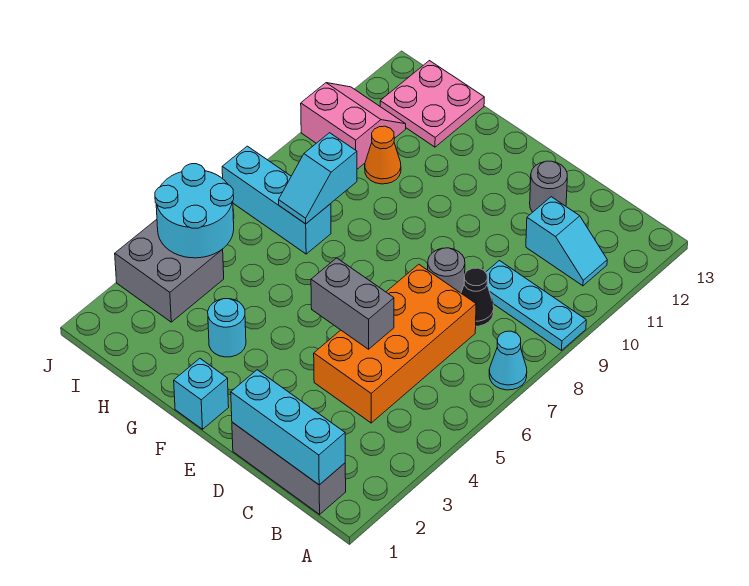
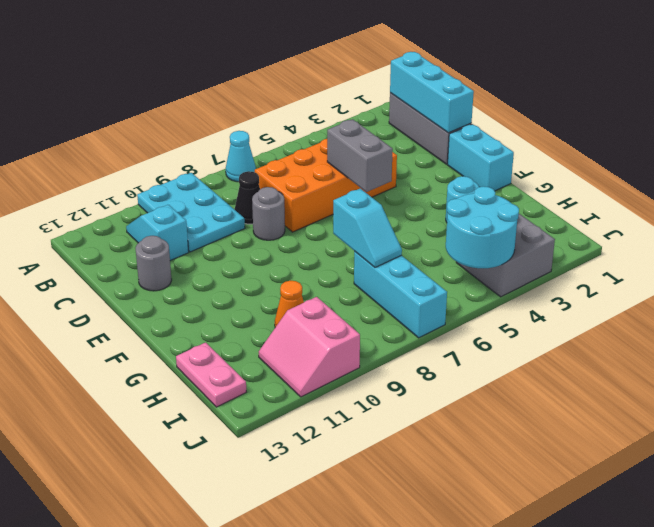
cyan 1x3 plate [486,261,586,351] -> cyan 2x3 plate [137,173,245,252]
cyan 1x1 brick [174,359,229,429] -> cyan 1x2 brick [448,124,514,191]
cyan 1x2 slope [279,133,357,224] -> cyan 1x2 slope turned to [333,189,402,267]
pink 2x2 plate [380,61,484,147] -> pink 1x2 plate [176,342,246,407]

